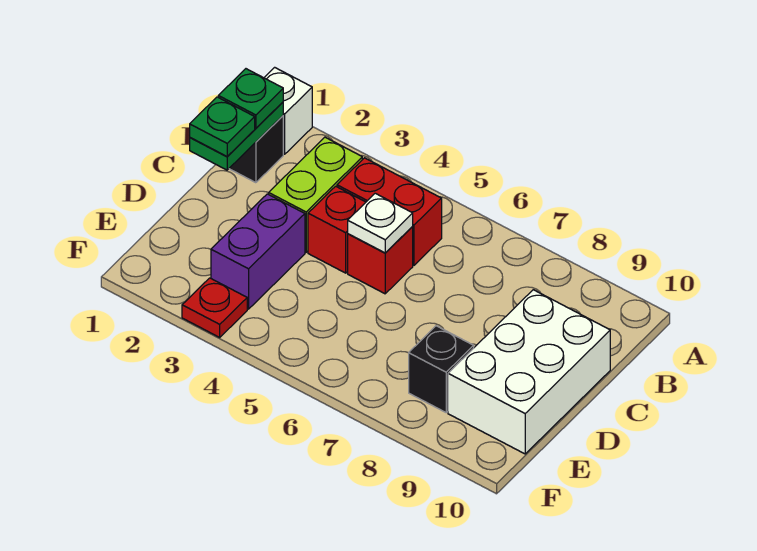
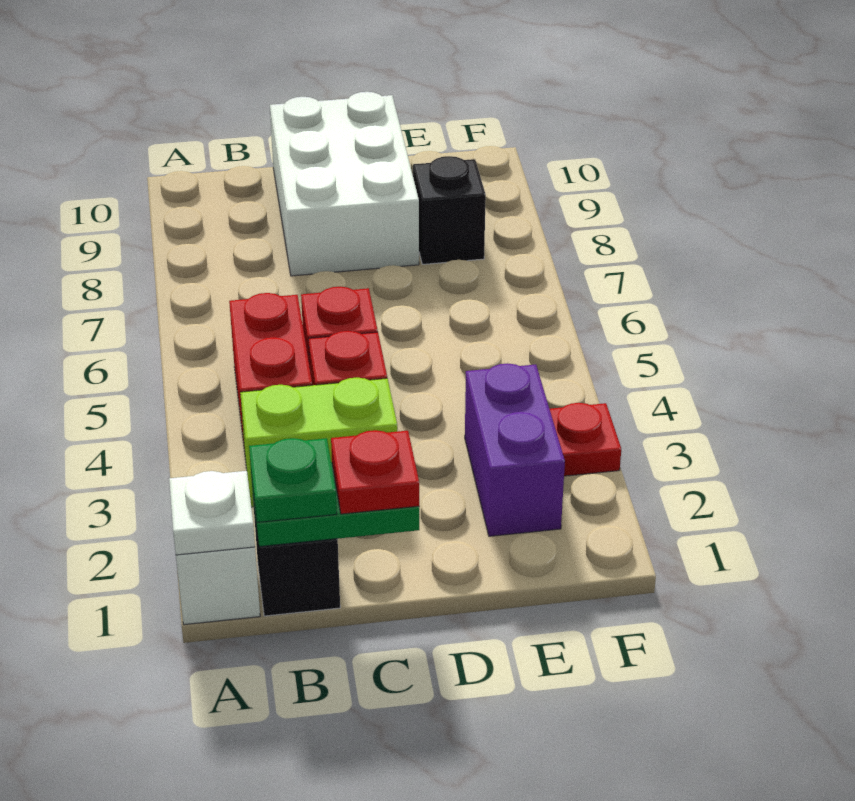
green 1x1 plate [190,97,255,157] -> red 1x1 plate [331,430,419,514]
white 1x1 plate [348,193,413,253] -> white 1x1 plate moved to [169,471,255,555]
white 2x3 brick [448,290,610,454] -> white 2x3 brick turned to [270,92,419,276]
purple 1x2 brick [211,194,305,309] -> purple 1x2 brick turned to [465,363,565,536]

